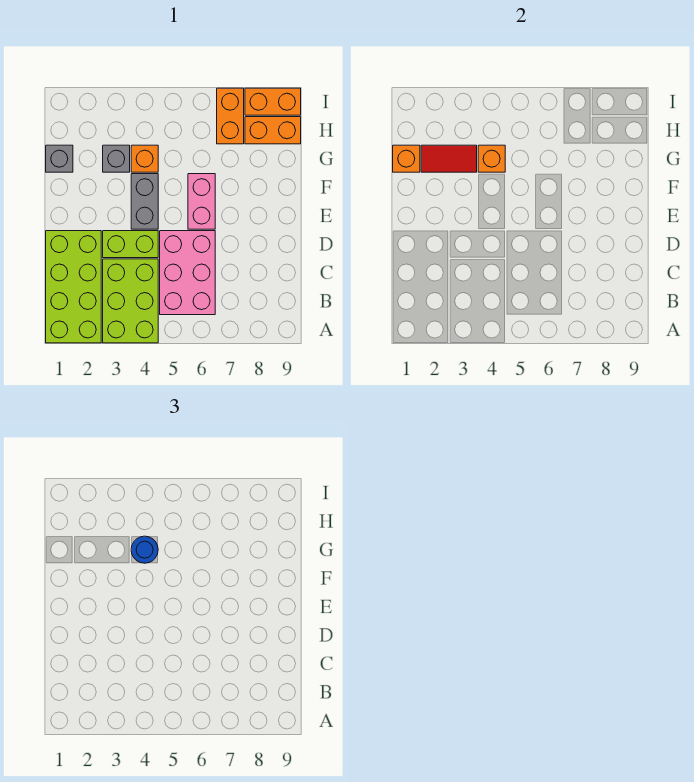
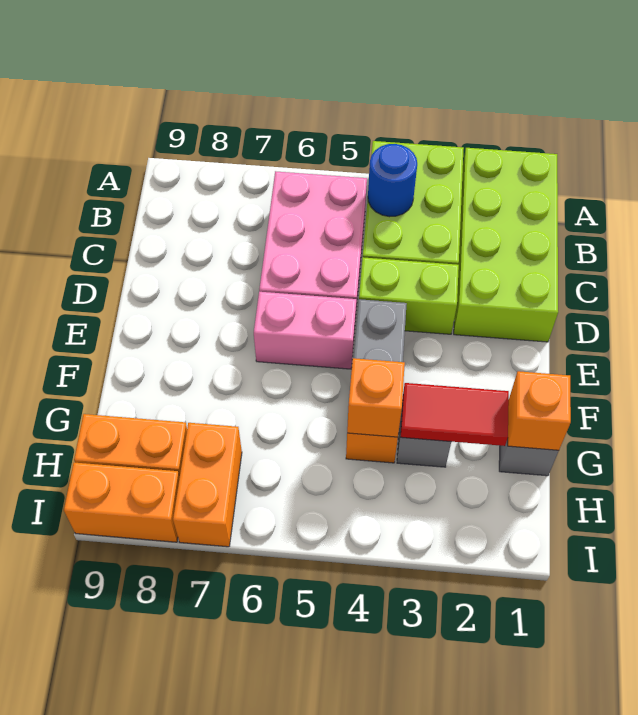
pink 1x2 brick [188,174,215,229] -> pink 1x2 brick turned to [254,292,356,369]
blue 1x1 round brick [131,536,158,563] -> blue 1x1 round brick moved to [368,144,417,217]

